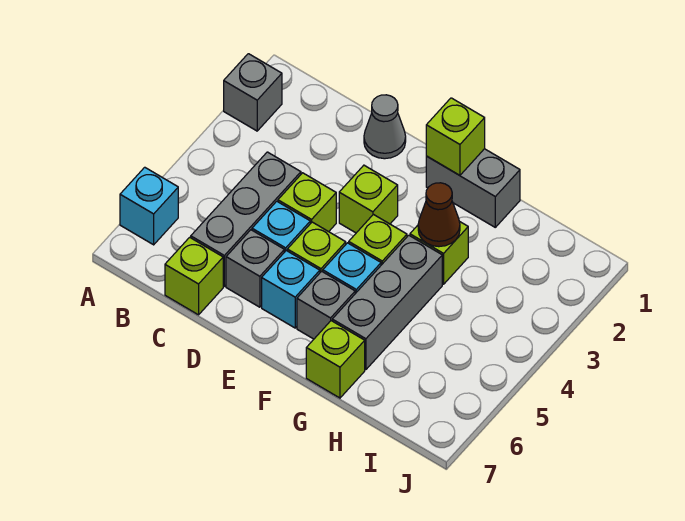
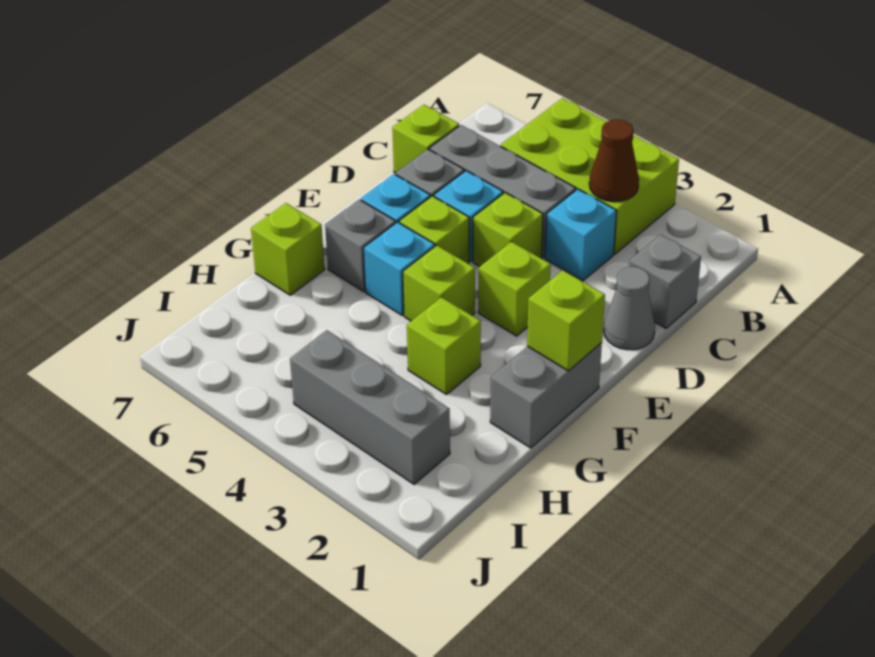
grey 1x1 brick [224,54,282,131] -> grey 1x1 brick moved to [629,234,701,328]
none -> lime 2x3 brick [501,98,679,254]
cyan 1x1 brick [120,167,178,245] -> cyan 1x1 brick moved to [545,189,617,281]
brown 1x1 cone [418,183,460,247] -> brown 1x1 cone moved to [589,119,639,202]
grey 1x3 brick [332,235,442,370] -> grey 1x3 brick moved to [290,330,450,484]

